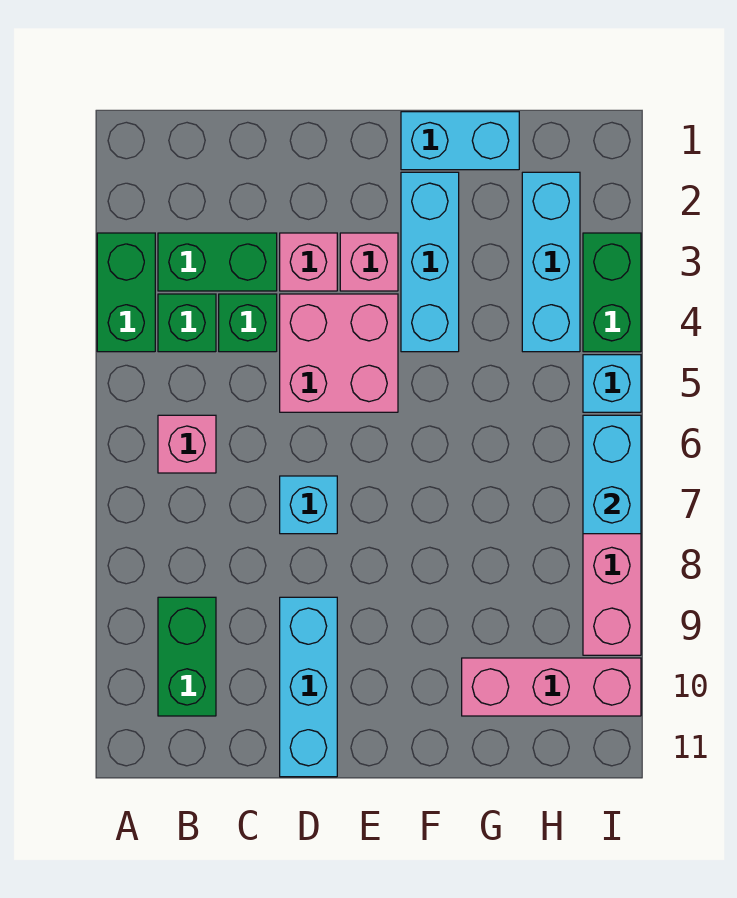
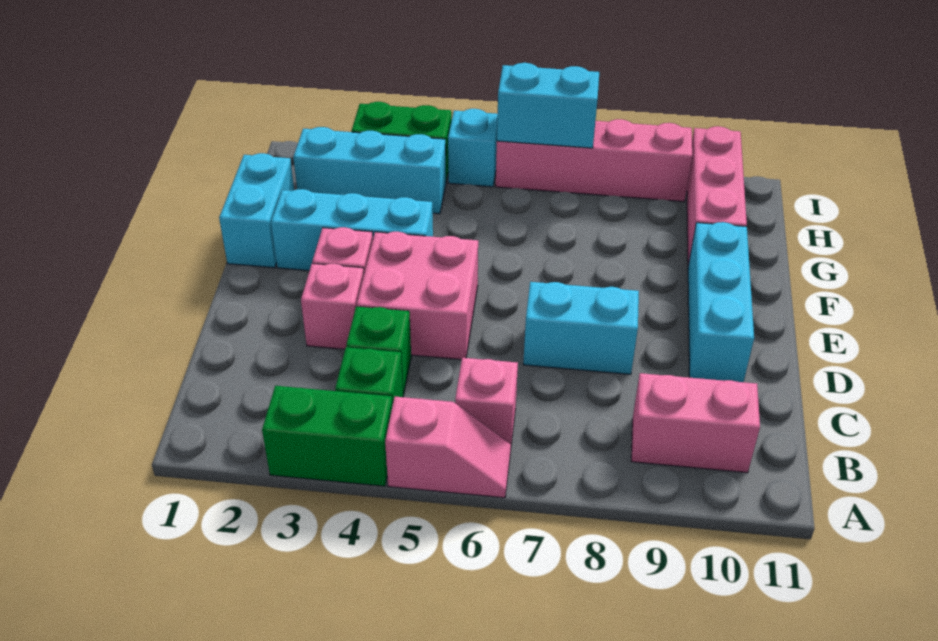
none -> pink 1x2 slope [385,397,511,498]
green 1x2 brick [158,233,277,291] -> none
green 1x2 brick [158,597,216,716] -> pink 1x2 brick [631,373,760,473]
cyan 1x1 brick [280,476,337,534] -> cyan 1x2 brick [523,282,639,374]
cyan 1x3 brick [280,597,337,777] -> cyan 1x3 brick turned to [688,222,754,382]

